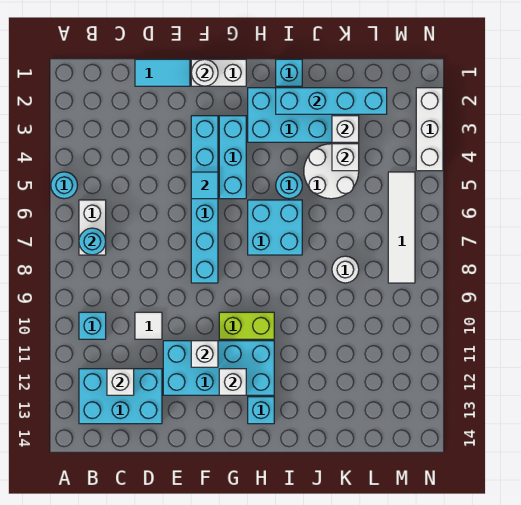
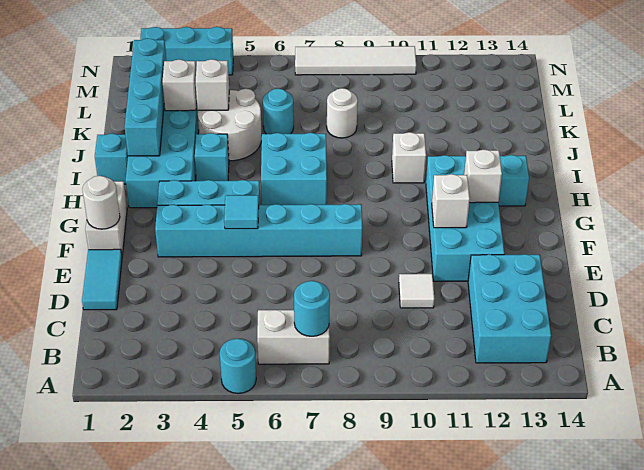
cyan 1x1 brick [79,312,106,339] -> cyan 1x1 brick moved to [195,133,229,181]
white 1x1 brick [107,369,134,395] -> white 1x1 brick moved to [392,132,426,183]
lime 1x2 brick [219,312,274,339] -> none
cyan 1x1 round brick [276,172,302,199] -> cyan 1x1 round brick moved to [263,89,294,134]
white 1x4 tile [388,172,415,283] -> white 1x4 tile moved to [295,46,416,75]
white 1x3 brick [416,88,443,171] -> cyan 1x3 brick [140,27,233,75]

